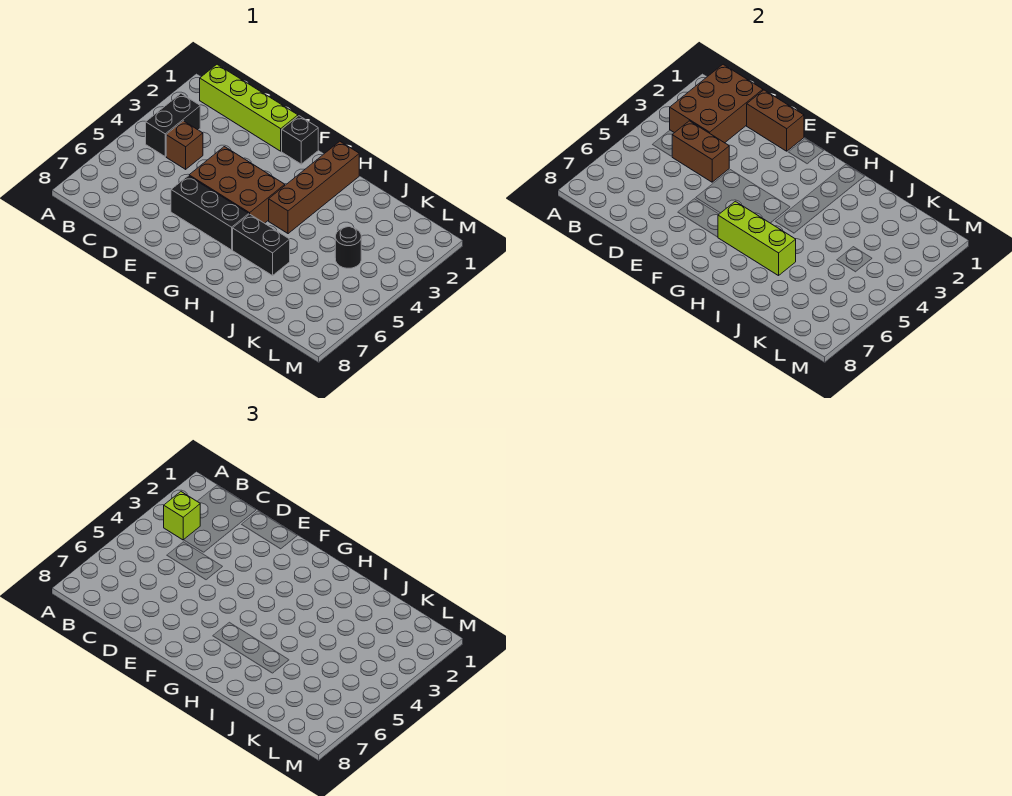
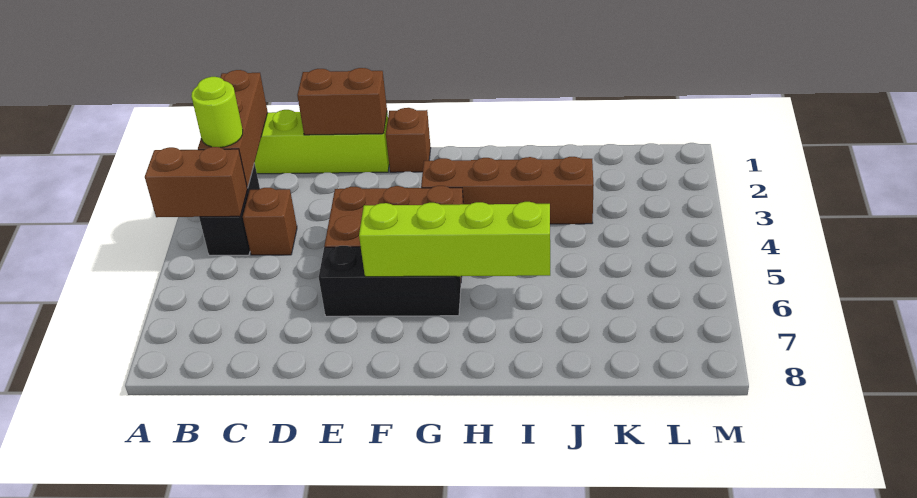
brown 2x3 brick [670,64,763,143] -> brown 1x3 brick [198,70,268,188]
lime 1x1 brick [164,492,200,540] -> lime 1x1 round brick [191,77,243,147]
brown 1x2 brick [672,121,729,182] -> brown 1x2 brick moved to [145,147,247,217]
black 1x1 brick [282,116,318,164] -> brown 1x1 brick [386,108,431,172]
lime 1x3 brick [718,201,796,276] -> lime 1x4 brick [359,202,550,277]
brown 1x4 brick [269,141,359,234] -> brown 1x4 brick turned to [421,157,594,224]
black 1x2 brick [233,214,290,276] -> none
black 1x1 round brick [335,227,361,268] -> none

